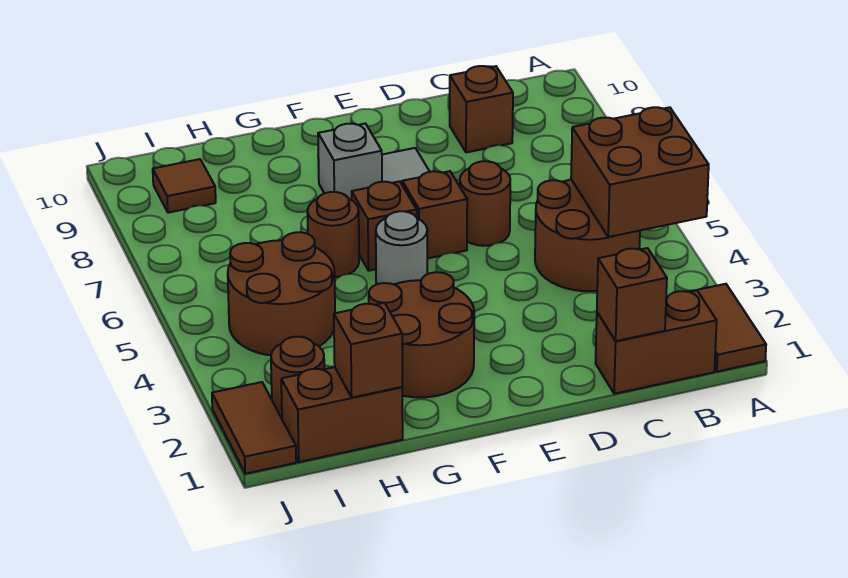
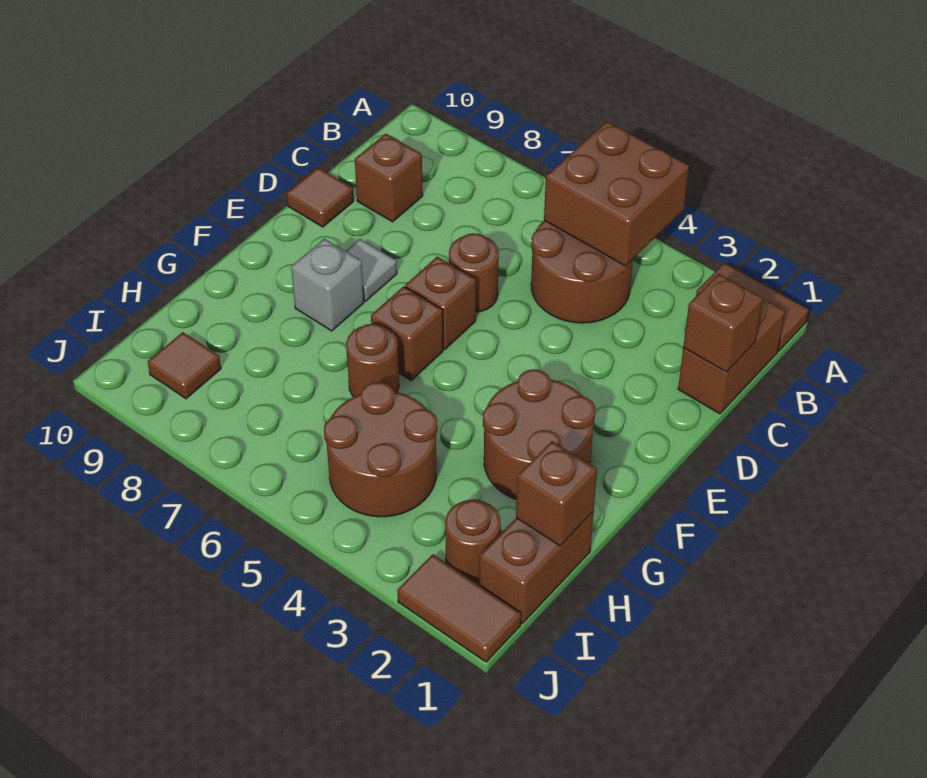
none -> brown 1x1 tile [287,168,354,227]
grey 1x1 round brick [376,211,427,284] -> none

